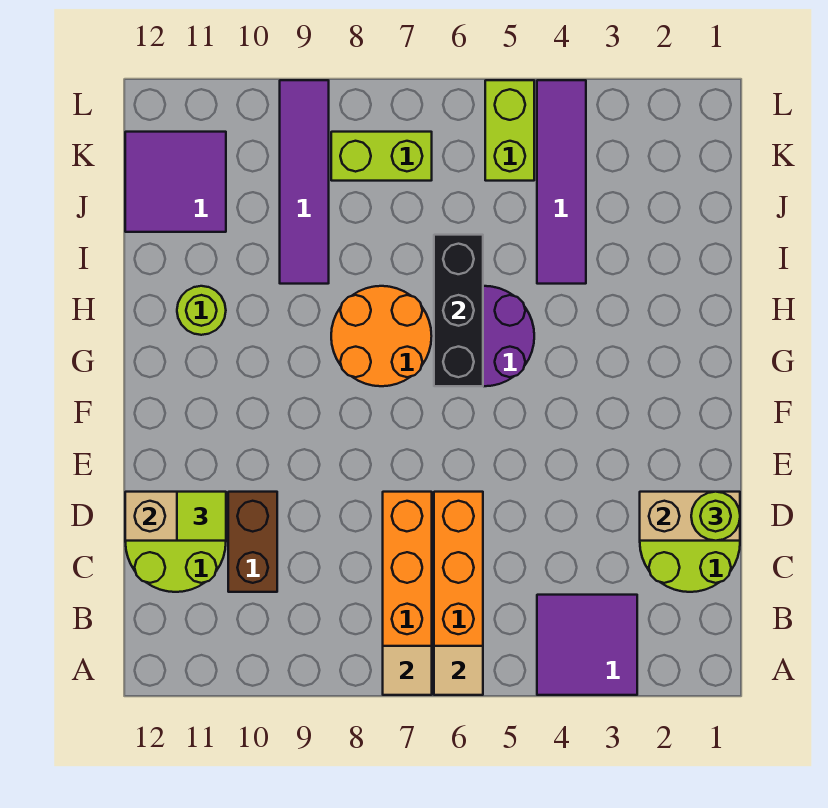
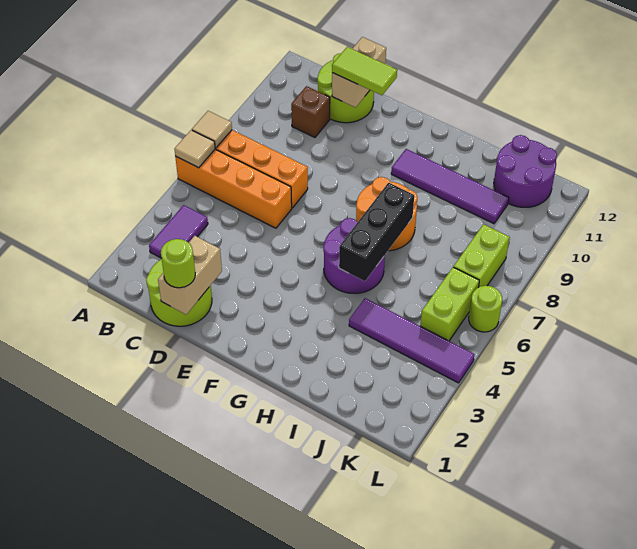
purple 2x2 tile [537,595,637,695] -> purple 1x2 tile [149,205,208,258]
brown 1x2 brick [228,492,277,592] -> brown 1x1 brick [291,86,330,137]
lime 1x1 tile [177,492,226,541] -> lime 1x2 tile [332,47,397,95]
black 1x3 brick [434,235,483,386] -> black 1x3 brick turned to [339,183,414,281]
lime 1x1 round brick [177,286,226,335] -> lime 1x1 round brick moved to [469,286,502,332]
purple 1x4 tile [280,80,329,284] -> purple 1x4 tile moved to [391,149,509,224]
purple 2x2 tile [125,132,226,232] -> purple 2x2 round brick [494,135,557,207]
lime 1x2 brick [485,80,534,181] -> lime 1x2 brick turned to [420,267,479,341]

